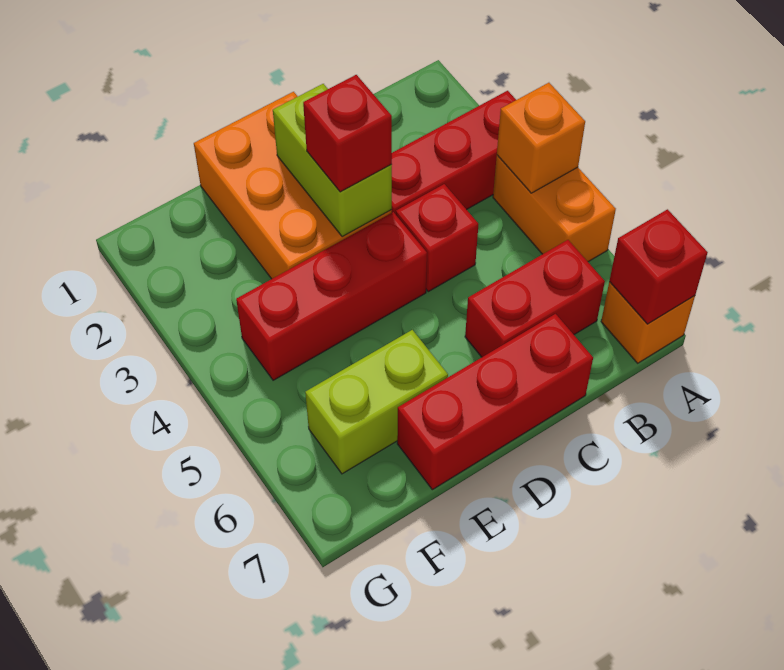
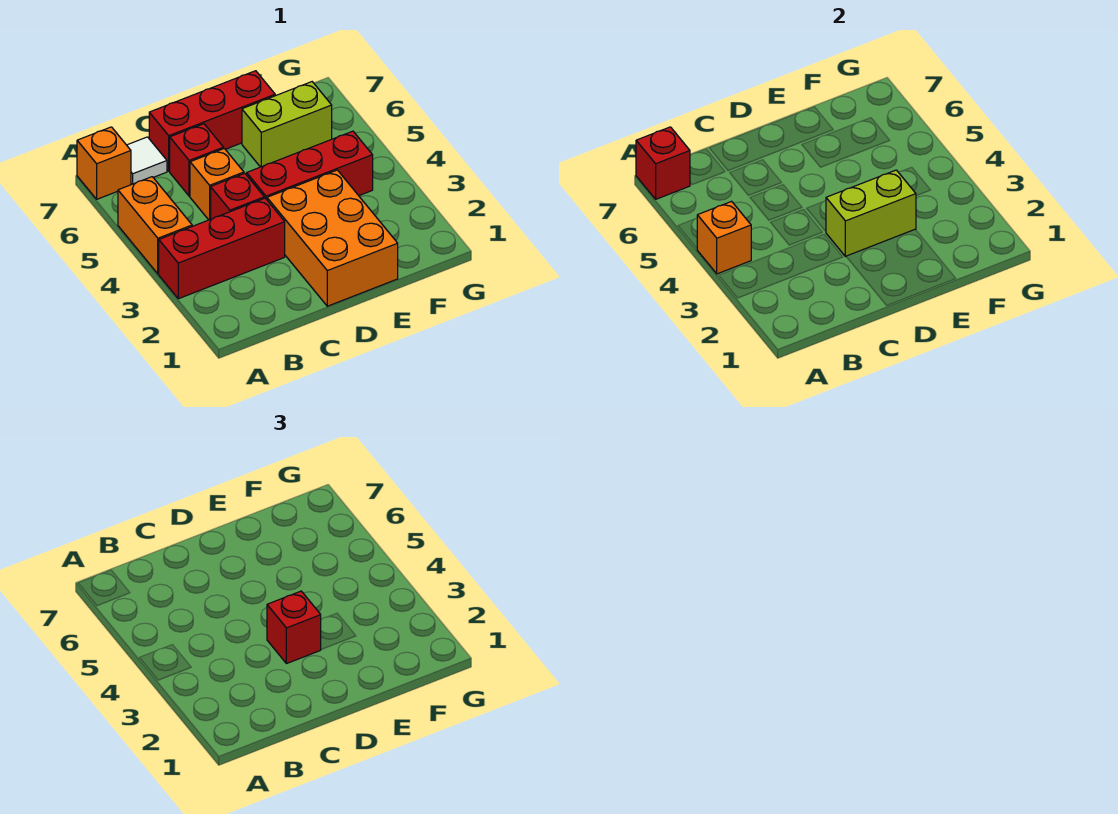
red 1x2 brick [465,240,605,357] -> red 1x1 brick [170,124,223,196]
none -> white 1x1 tile [127,137,167,184]
none -> orange 1x1 brick [190,149,244,220]
lime 1x2 brick [273,84,392,237] -> lime 1x2 brick turned to [826,170,916,257]

